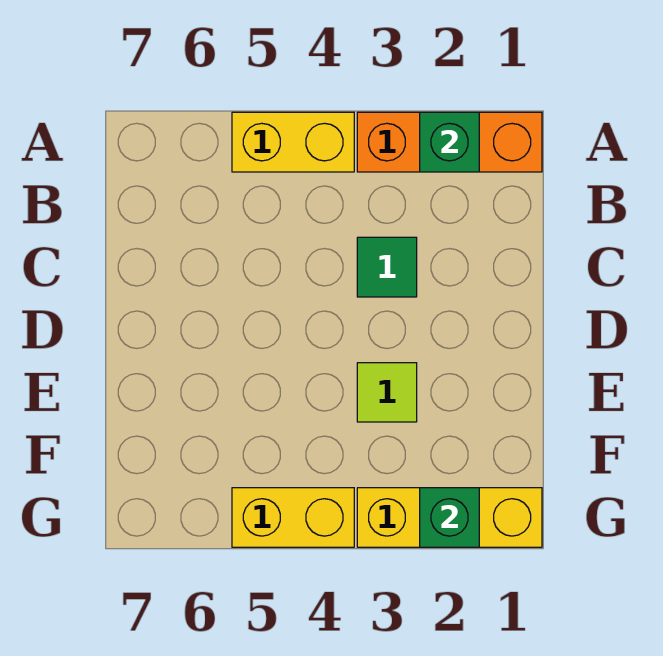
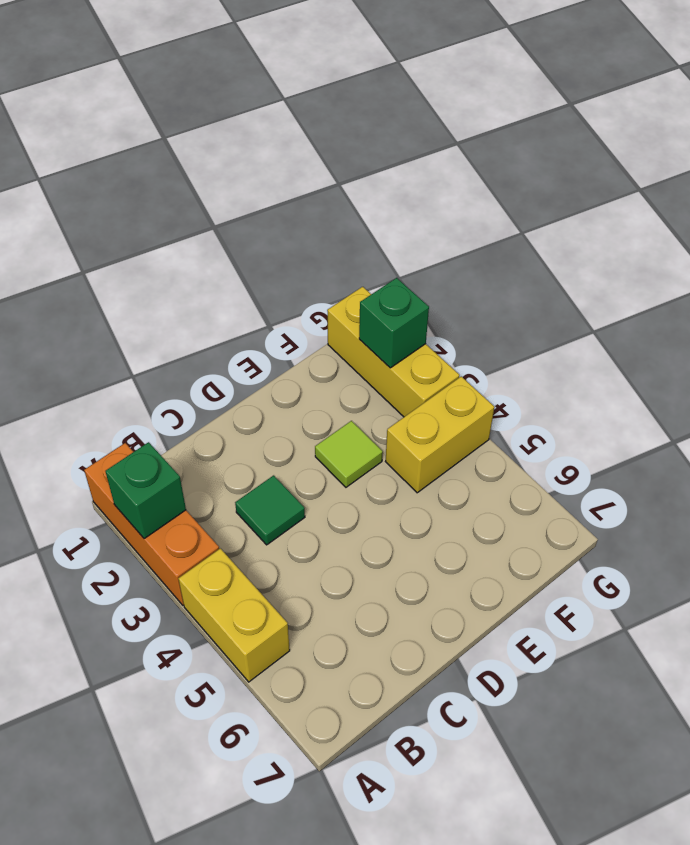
yellow 1x2 brick [232,488,354,547] -> yellow 1x2 brick turned to [386,376,494,493]

